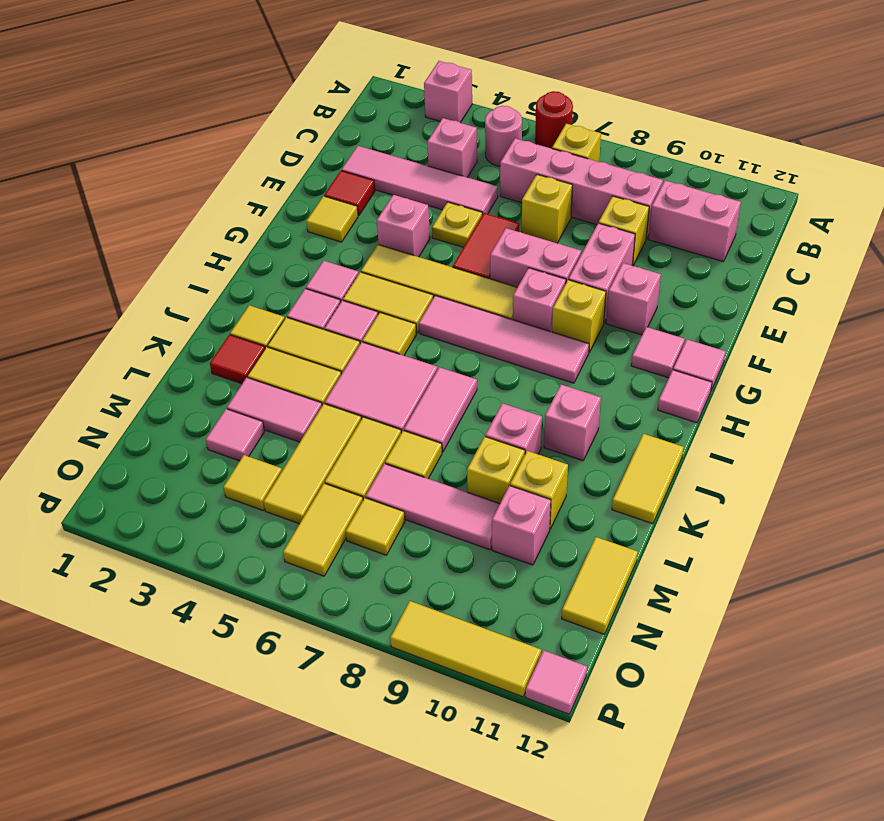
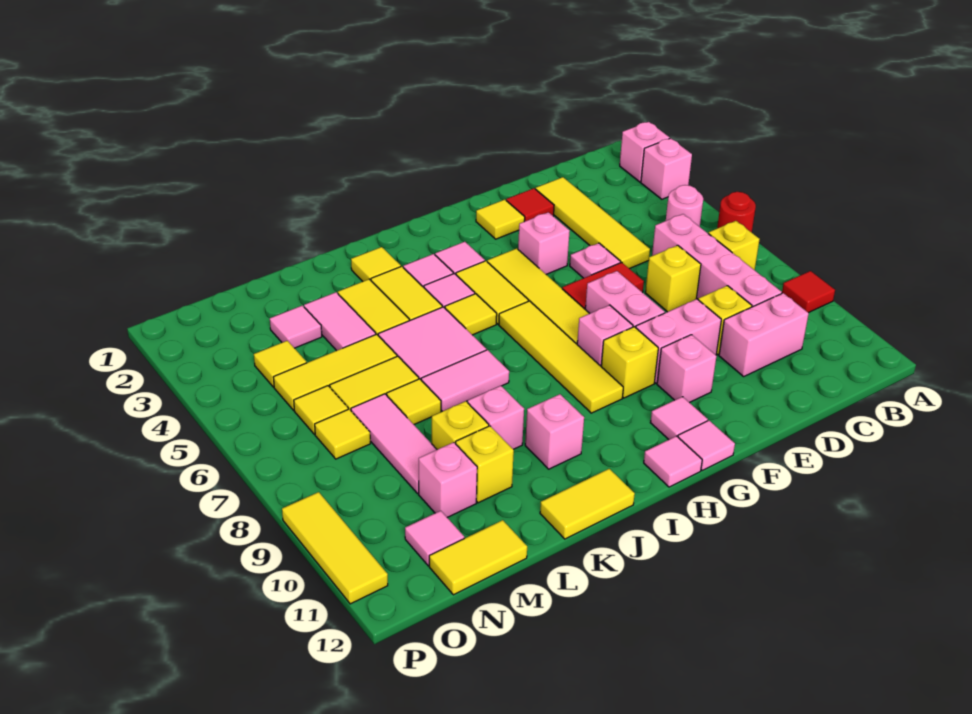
pink 1x1 brick [427,118,477,177] -> pink 1x1 brick moved to [620,122,670,182]
pink 1x2 brick [648,181,741,261] -> pink 1x2 brick turned to [719,293,809,376]
pink 1x4 tile [342,146,498,215] -> yellow 1x4 tile [536,177,650,269]
yellow 1x1 plate [432,202,482,247] -> pink 1x1 plate [570,243,621,278]
pink 1x4 tile [419,296,589,383] -> yellow 1x4 tile [499,301,623,413]
red 1x1 tile [210,335,265,384] -> red 1x1 tile moved to [782,271,835,313]
yellow 1x2 tile [283,483,363,576] -> yellow 1x1 tile [294,386,348,434]
pink 1x1 tile [525,650,587,714] -> pink 1x1 tile moved to [405,511,464,566]

